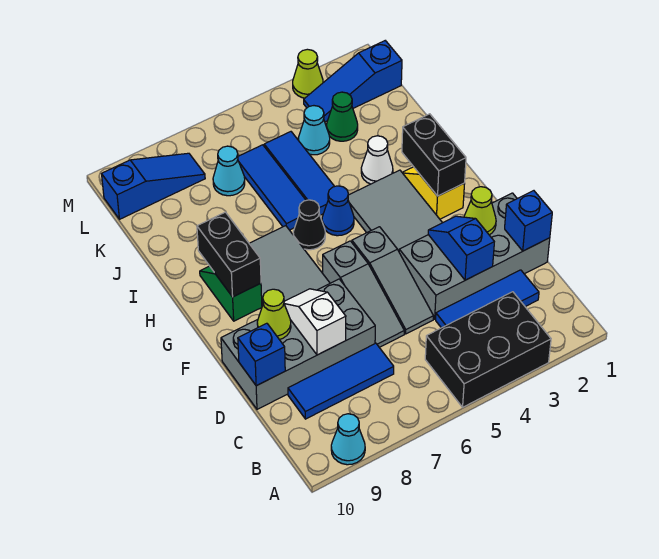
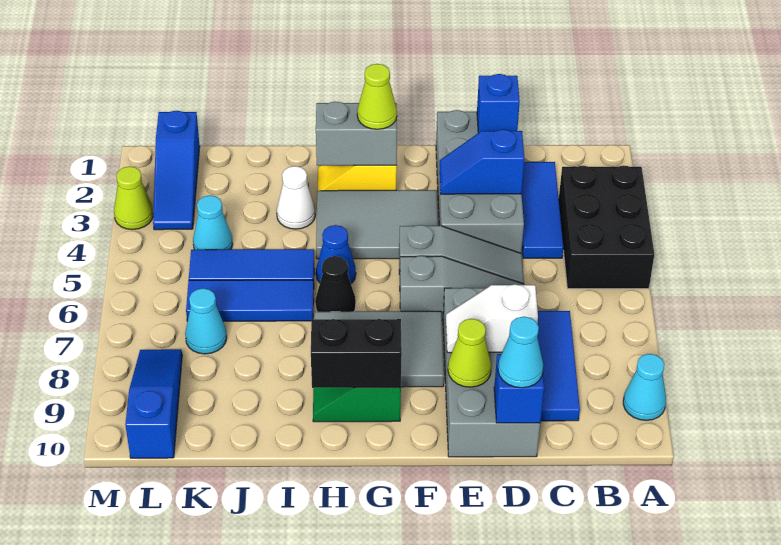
none -> cyan 1x1 cone [498,316,543,388]
lime 1x1 cone [464,187,496,235] -> lime 1x1 cone moved to [357,64,397,129]
black 1x2 brick [402,114,466,196] -> grey 1x2 brick [316,102,397,166]
green 1x1 cone [327,92,358,141] -> none

